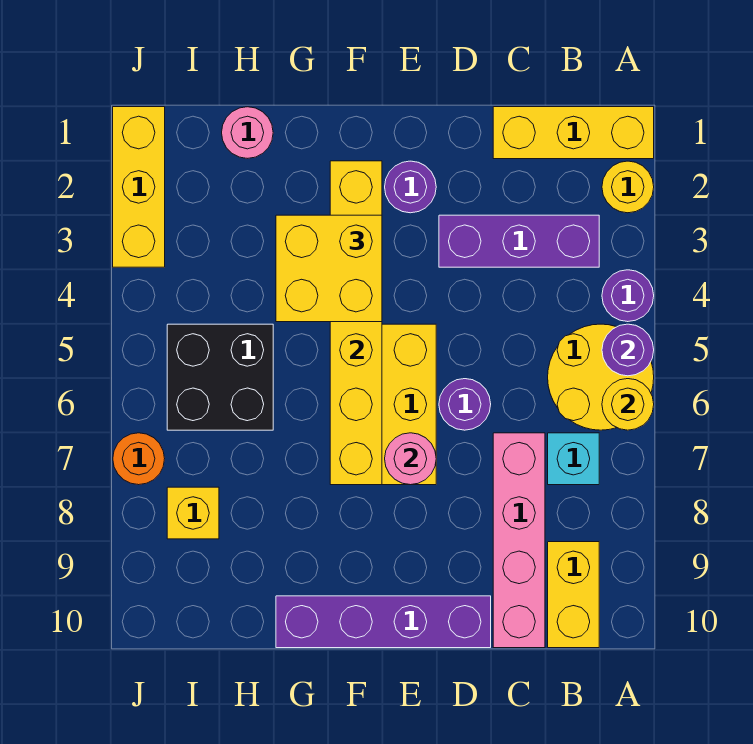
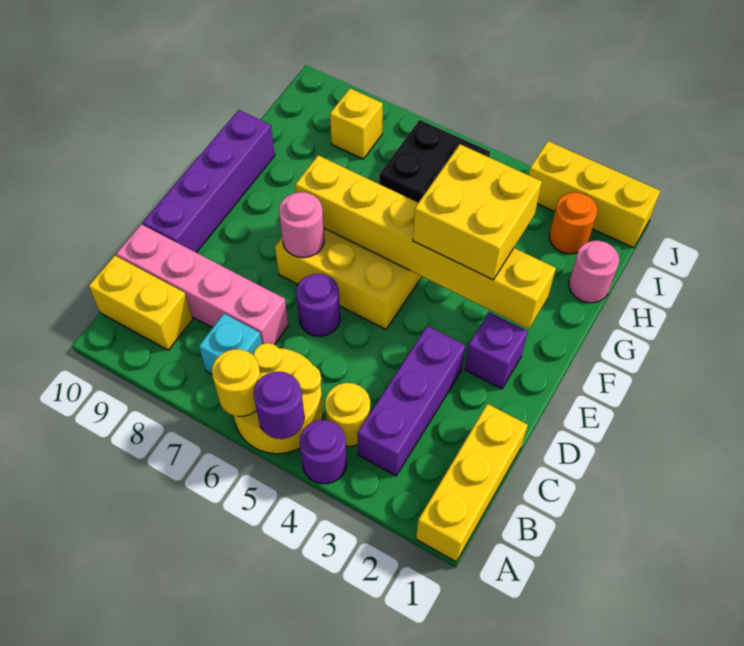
yellow 1x1 round brick [602,161,654,213] -> yellow 1x1 round brick moved to [325,383,370,446]
purple 1x1 round brick [385,161,436,213] -> purple 1x1 brick [465,312,528,389]
orange 1x1 round brick [113,433,165,485] -> orange 1x1 round brick moved to [549,192,597,254]

